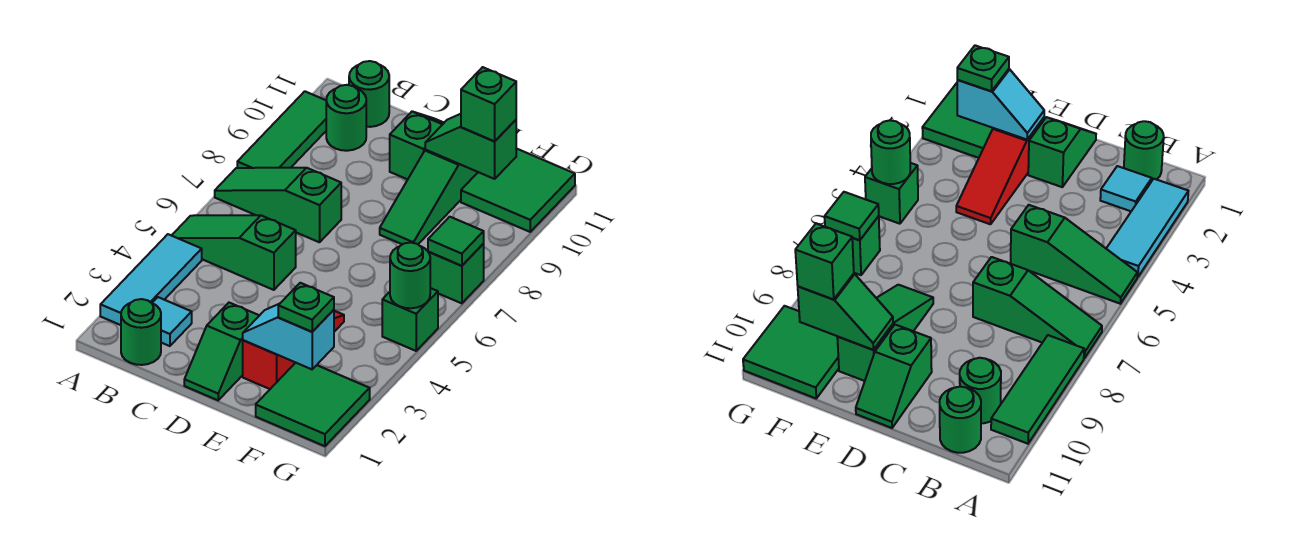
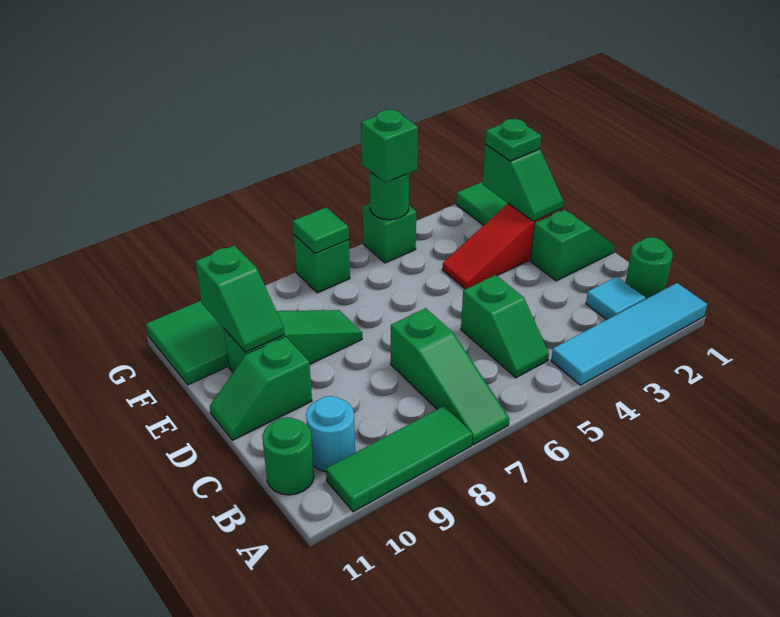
cyan 1x3 tile [100,234,202,325] -> cyan 1x4 tile [551,283,707,385]
green 1x3 slope [172,215,296,290] -> green 1x2 slope [461,275,549,378]
green 1x1 round brick [326,85,366,151] -> cyan 1x1 round brick [306,396,355,472]
cyan 1x2 slope [243,304,334,369] -> green 1x2 slope [482,144,563,221]
green 1x1 brick [461,67,516,141] -> green 1x1 brick moved to [361,110,418,183]

